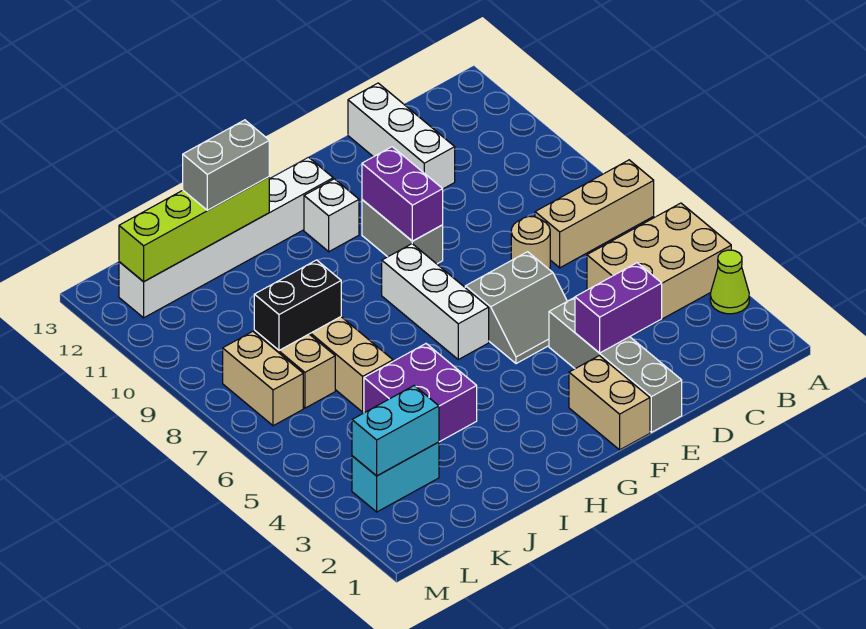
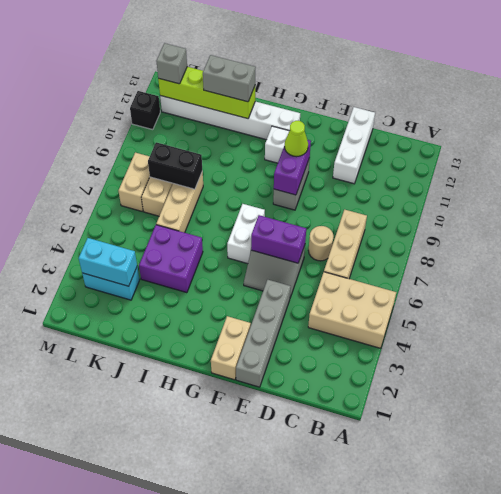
lime 1x1 cone [710,250,749,314] -> lime 1x1 cone moved to [285,121,308,157]
tan 1x3 brick [535,160,654,268] -> tan 1x3 brick turned to [324,210,367,279]
purple 1x2 brick [575,263,662,353] -> purple 1x2 brick moved to [251,215,306,263]
white 1x3 brick [382,244,489,359] -> white 1x2 brick [227,204,265,264]
none -> grey 1x1 brick [156,43,187,84]
none -> black 1x1 brick [130,91,160,130]

